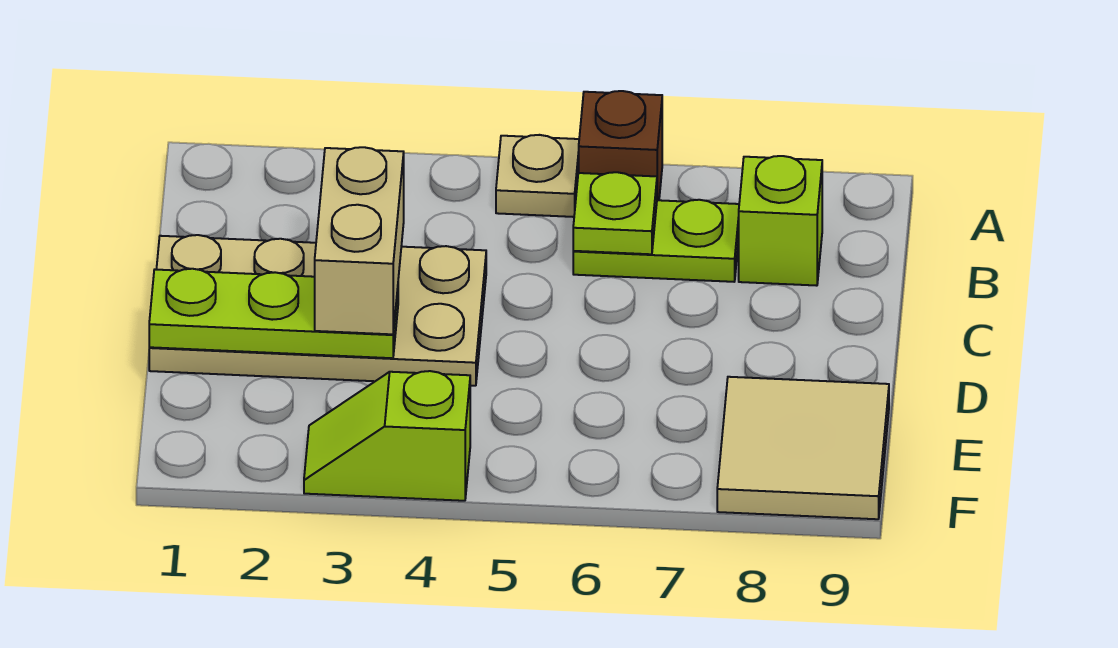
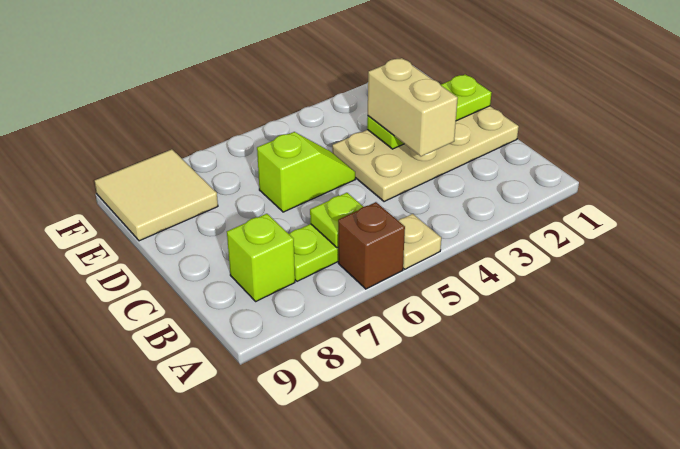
lime 1x2 slope [304,371,470,501] -> lime 1x2 slope moved to [257,132,355,212]

